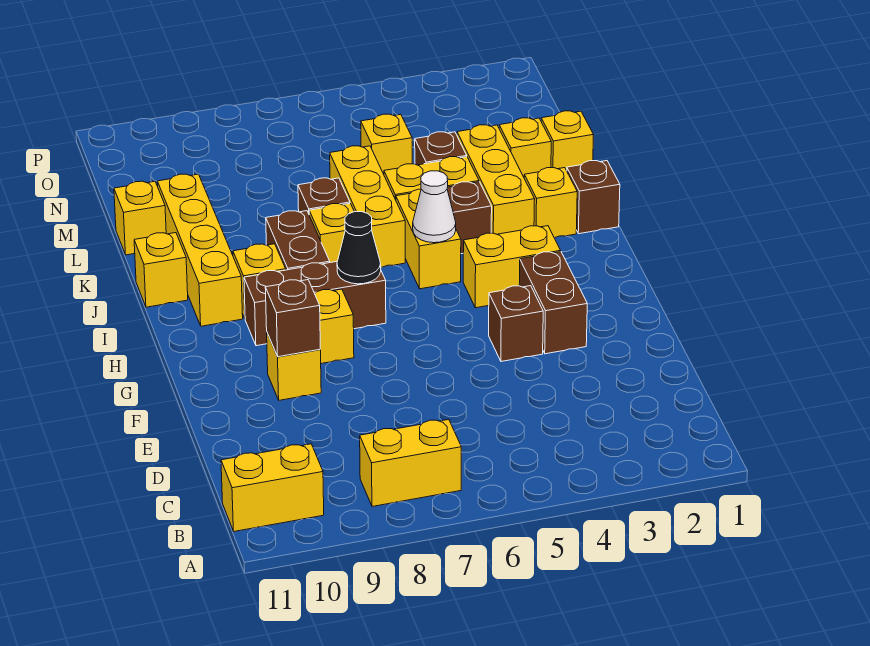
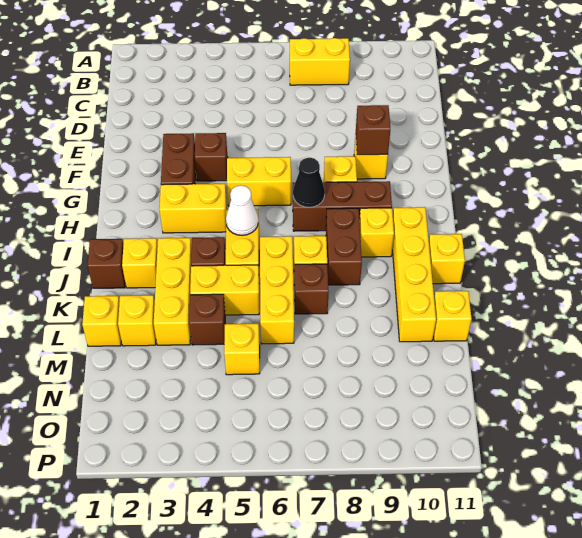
yellow 1x2 brick [221,444,324,531] -> yellow 1x2 brick moved to [227,157,291,206]

